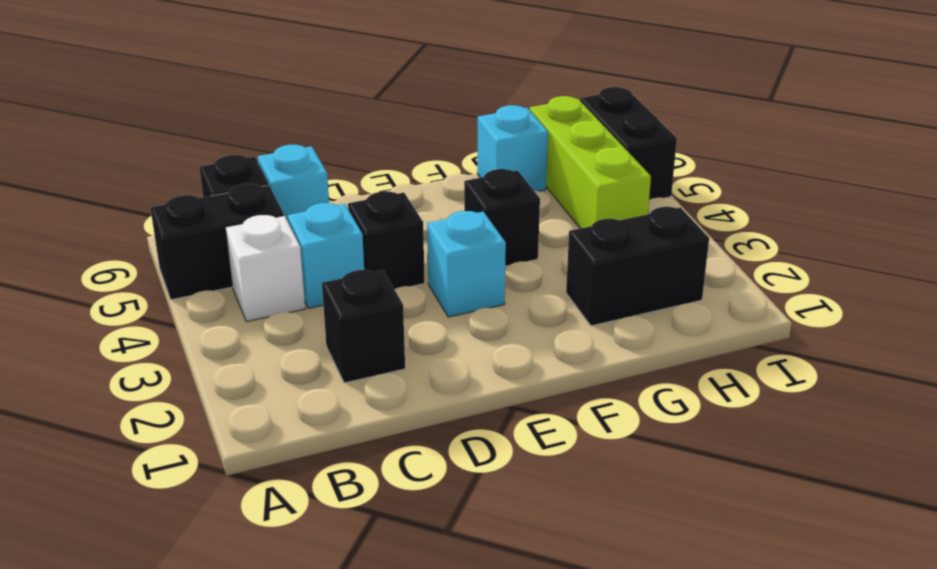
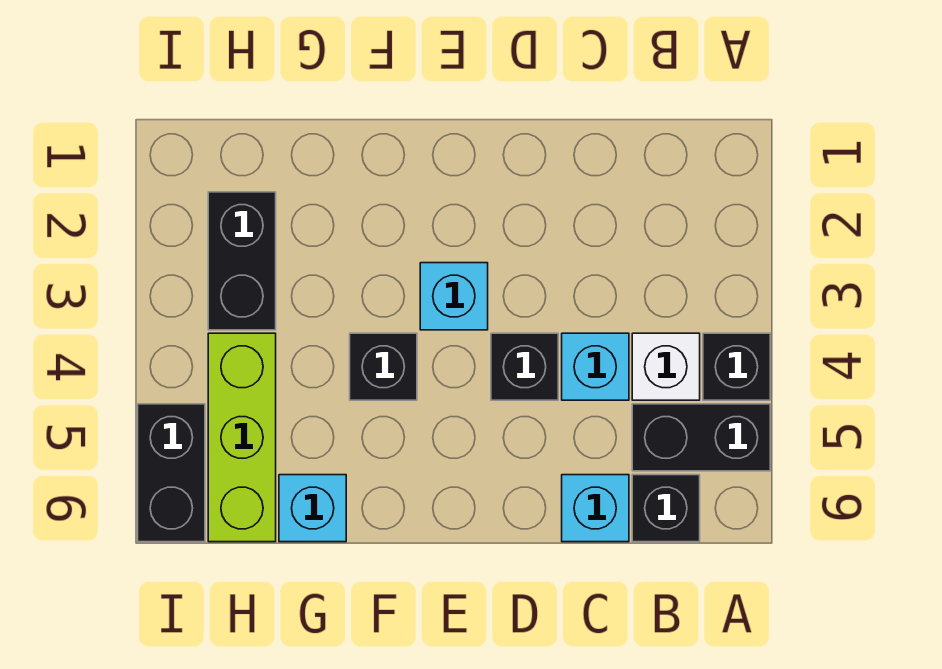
black 1x1 brick [322,270,405,383] -> black 1x1 brick moved to [703,333,770,400]
black 1x2 brick [566,207,709,326] -> black 1x2 brick turned to [208,192,276,330]

